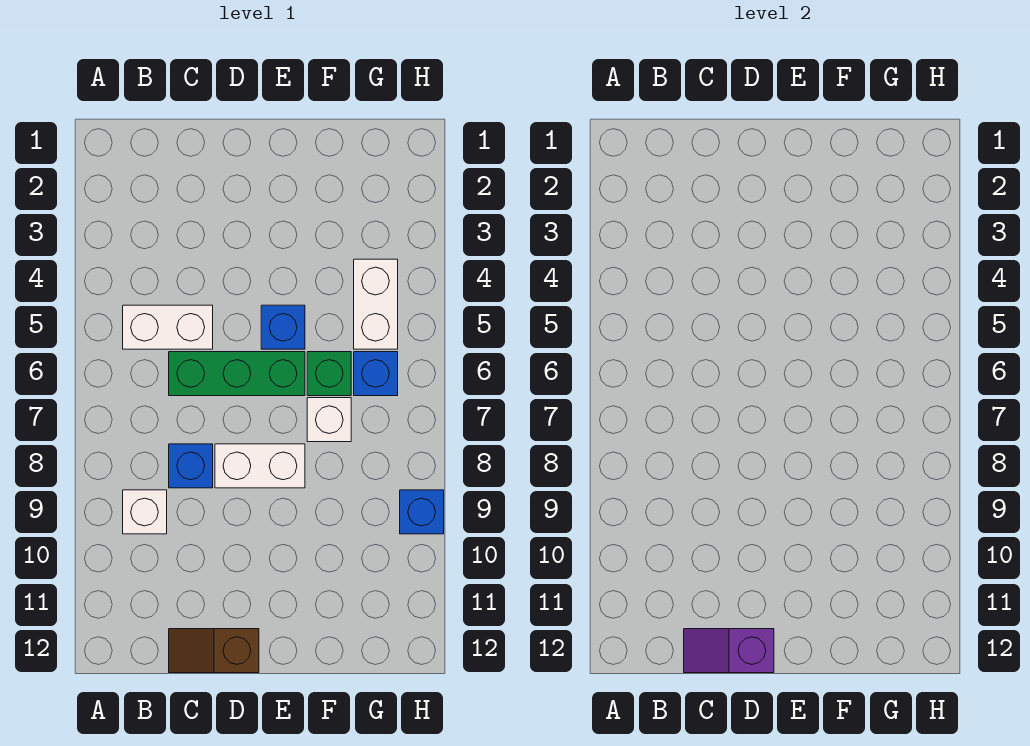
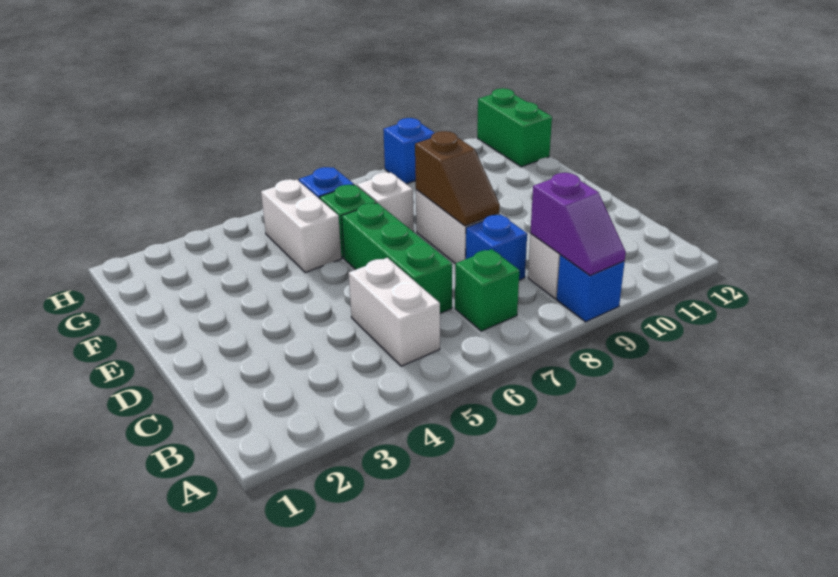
none -> green 1x1 brick [455,249,519,331]
brown 1x2 slope [169,629,259,673] -> brown 1x2 slope moved to [415,131,500,226]
purple 1x2 slope [684,629,774,673] -> purple 1x2 slope moved to [530,173,626,276]
blue 1x1 brick [261,305,305,349] -> blue 1x1 brick moved to [557,255,625,322]
white 1x2 brick [354,259,398,349] -> white 1x2 brick turned to [261,179,342,272]
none -> green 1x2 brick [477,88,552,167]

